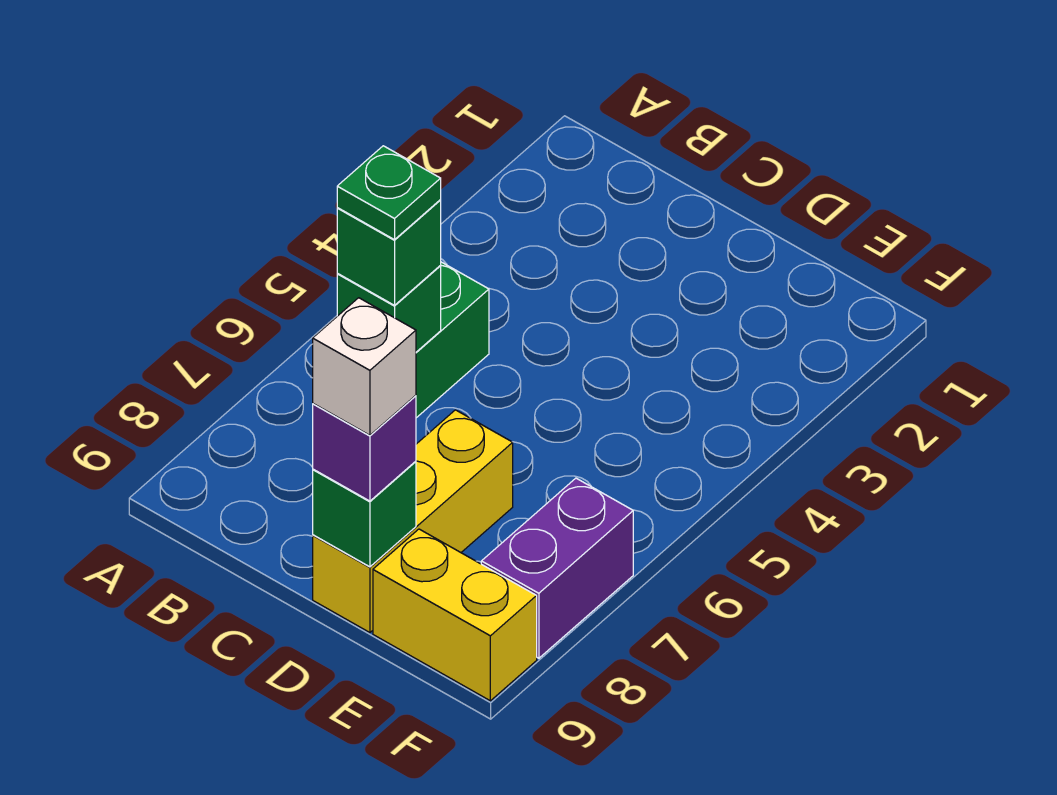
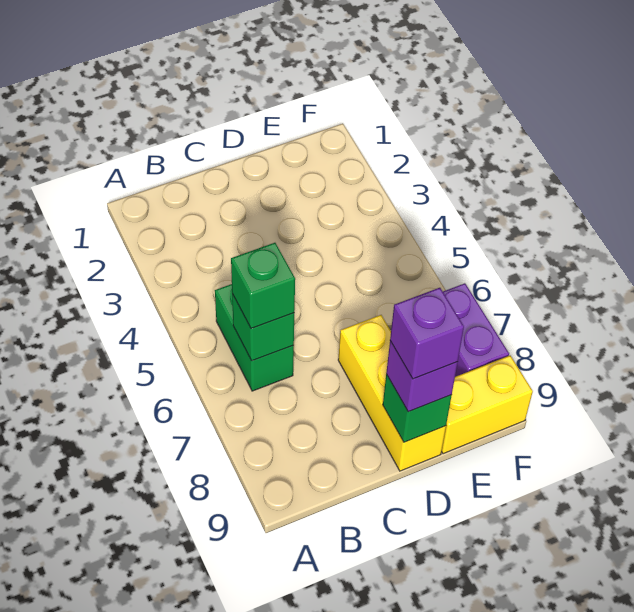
green 1x1 plate [337,146,441,240] -> none
white 1x1 brick [313,298,416,435] -> purple 1x1 brick [390,288,464,379]

